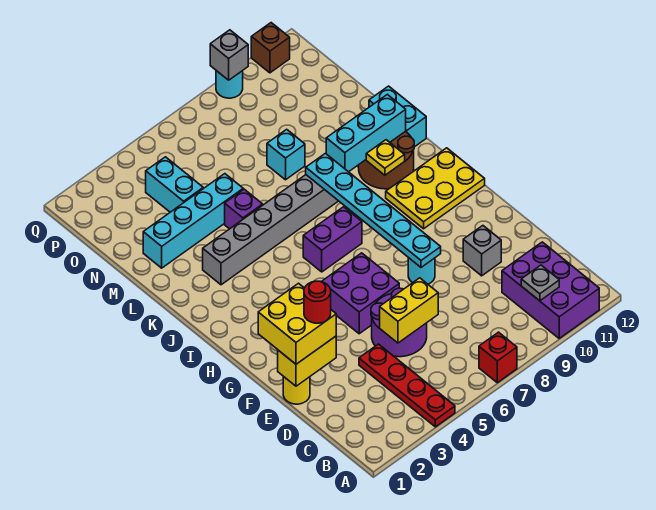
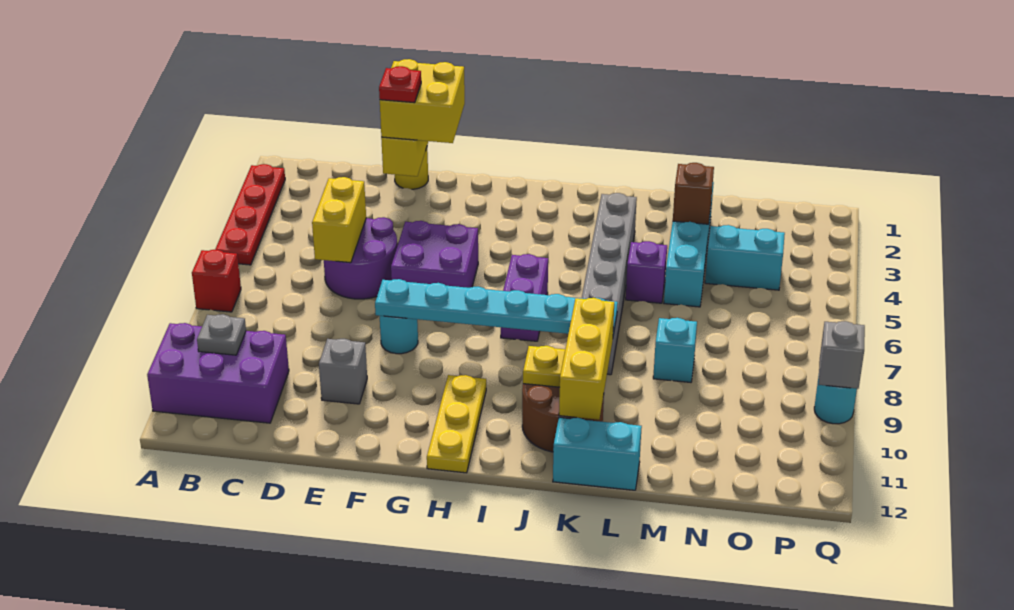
red 1x4 plate [359,344,455,427] -> red 1x4 plate turned to [215,164,285,265]
red 1x1 round brick [304,281,331,323] -> red 1x1 plate [379,66,421,103]
yellow 2x3 plate [386,148,485,229] -> yellow 1x3 plate [427,375,486,473]
cyan 1x3 brick [326,94,406,172] -> yellow 1x3 brick [559,298,614,420]
brown 1x1 brick [251,23,290,73] -> brown 1x1 brick moved to [673,163,714,224]

